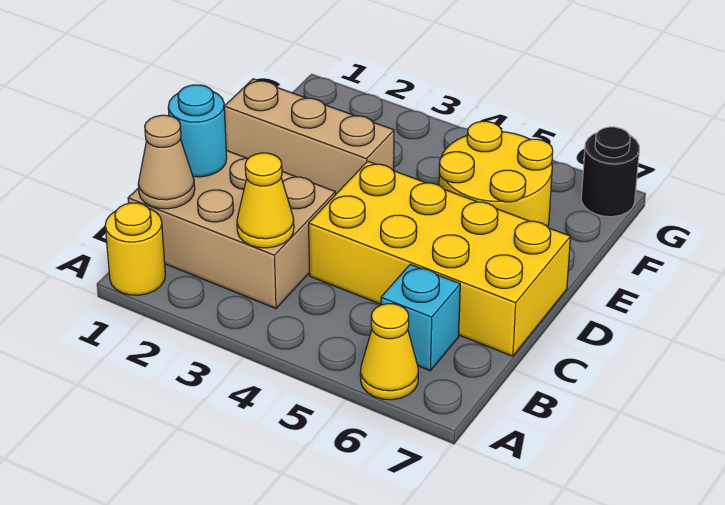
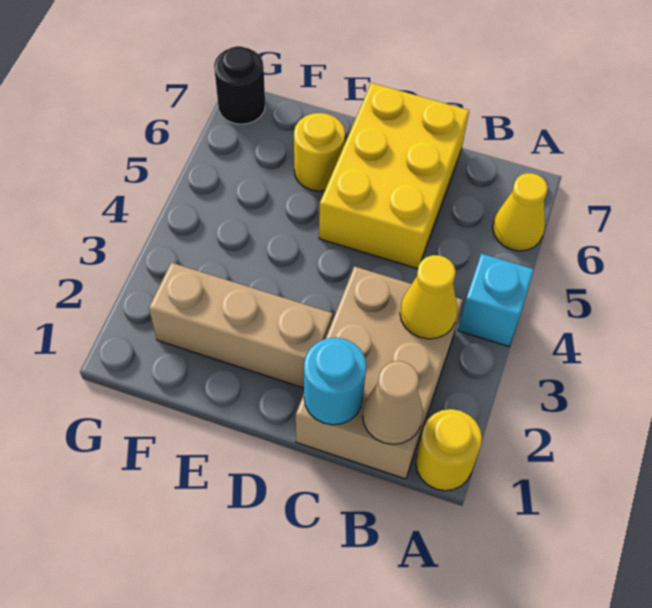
cyan 1x1 brick [381,264,460,371] -> cyan 1x1 brick moved to [458,254,534,347]
yellow 2x4 brick [309,161,571,356] -> yellow 2x3 brick [319,83,469,269]
tan 1x3 brick [224,79,394,195] -> tan 1x3 brick turned to [149,263,333,388]
yellow 2x2 round brick [439,121,553,227] -> yellow 1x1 round brick [294,113,345,191]

